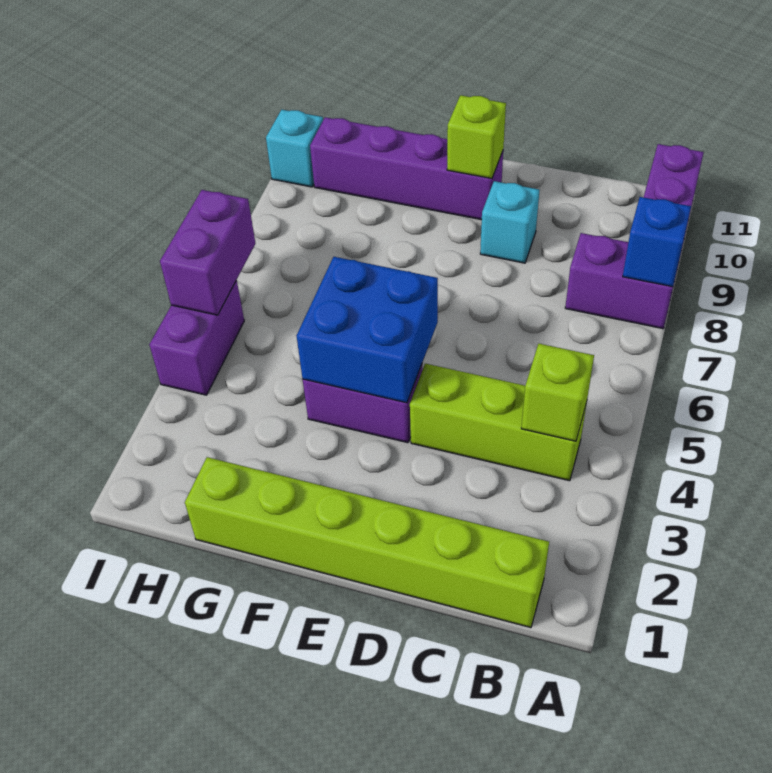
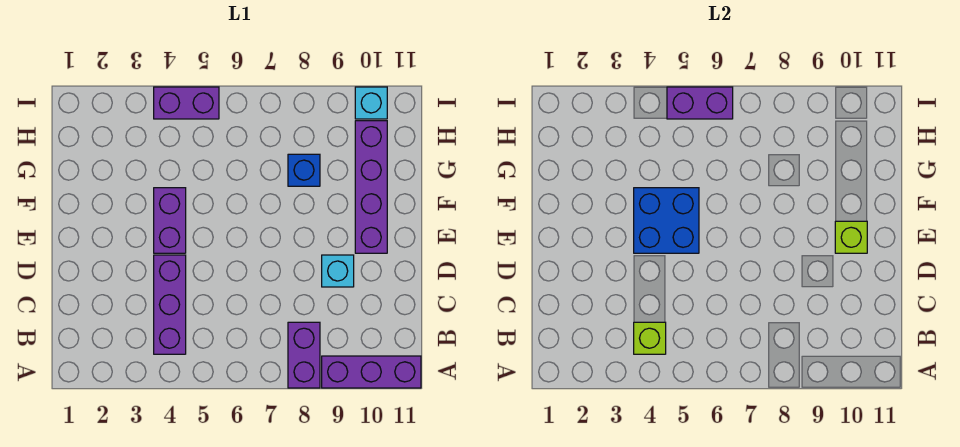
blue 1x1 brick [623,197,691,287] -> blue 1x1 brick moved to [288,154,320,186]
lime 1x6 brick [185,457,549,628] -> none
lime 1x3 brick [410,364,587,481] -> purple 1x3 brick [154,255,186,354]

